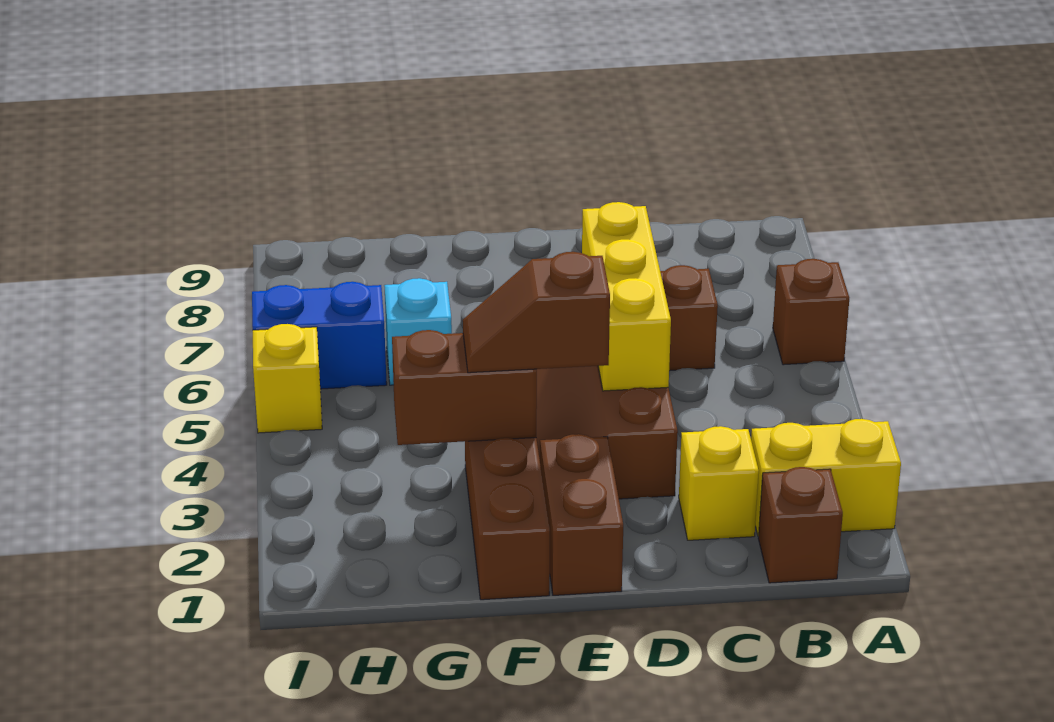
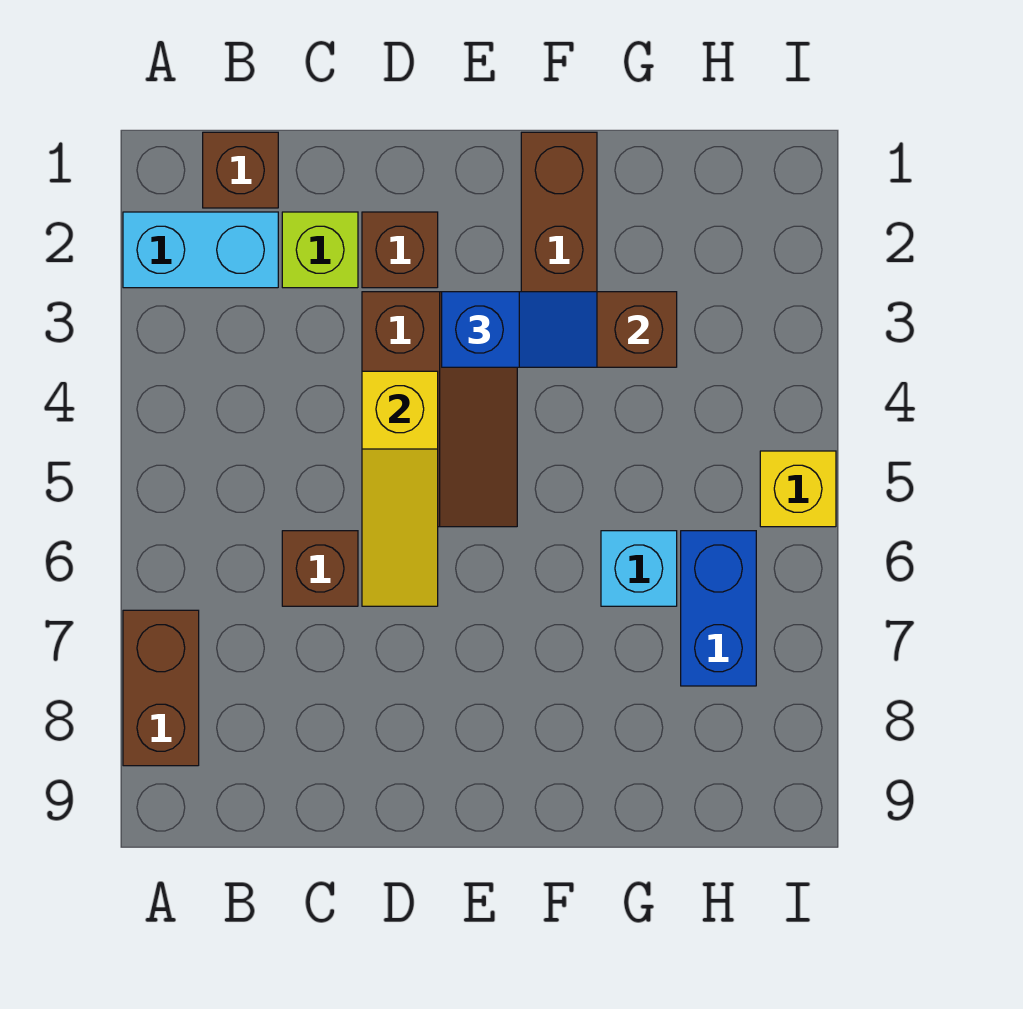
yellow 1x2 brick [751,419,901,536] -> cyan 1x2 brick [123,212,278,288]
brown 1x1 brick [773,259,849,365] -> brown 1x1 brick moved to [362,212,438,288]
yellow 1x1 brick [679,426,759,540] -> lime 1x1 brick [282,212,358,288]
yellow 1x3 brick [582,202,671,391] -> yellow 1x3 slope [362,371,438,606]
brown 1x2 brick [540,434,623,595] -> brown 1x2 brick moved to [123,610,199,766]
brown 1x2 slope [463,252,610,373] -> blue 1x2 slope [442,292,597,367]
blue 1x2 brick [252,282,387,389] -> blue 1x2 brick turned to [681,531,756,686]

